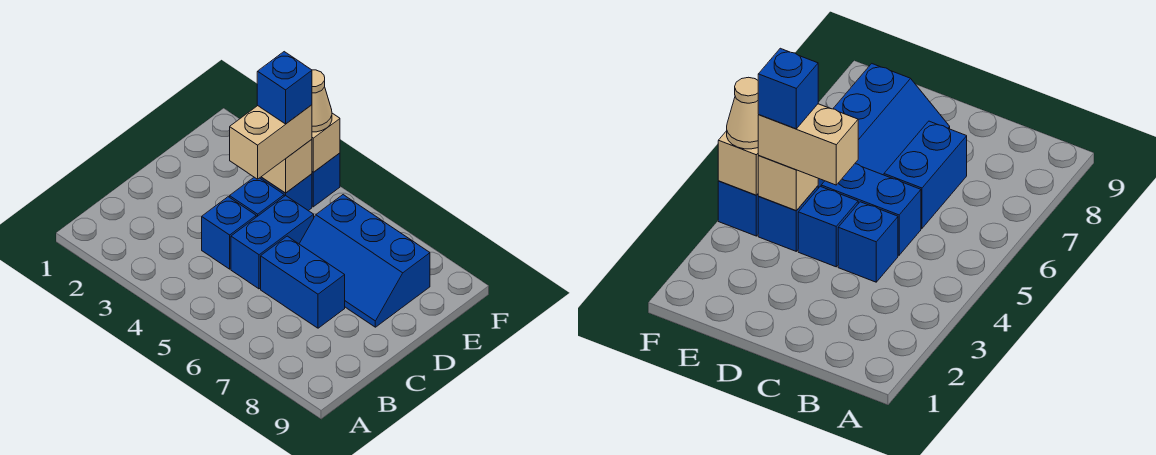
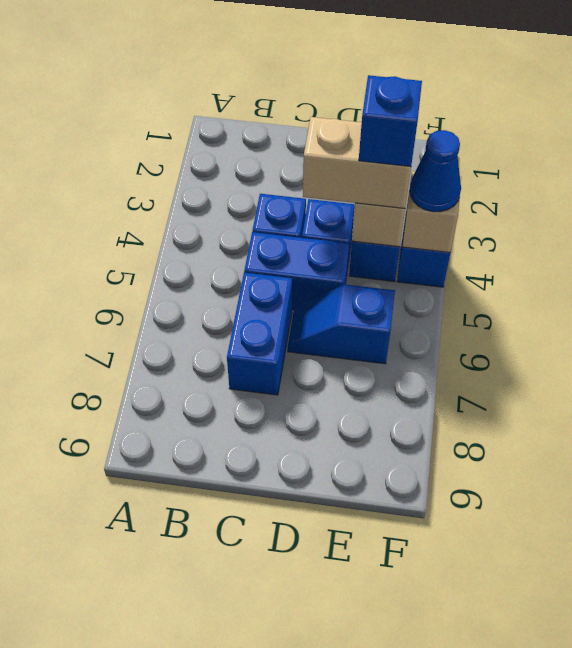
blue 2x3 slope [299,195,430,327] -> blue 1x2 slope [288,284,395,364]
tan 1x1 cone [312,70,332,132] -> blue 1x1 cone [410,130,461,212]

